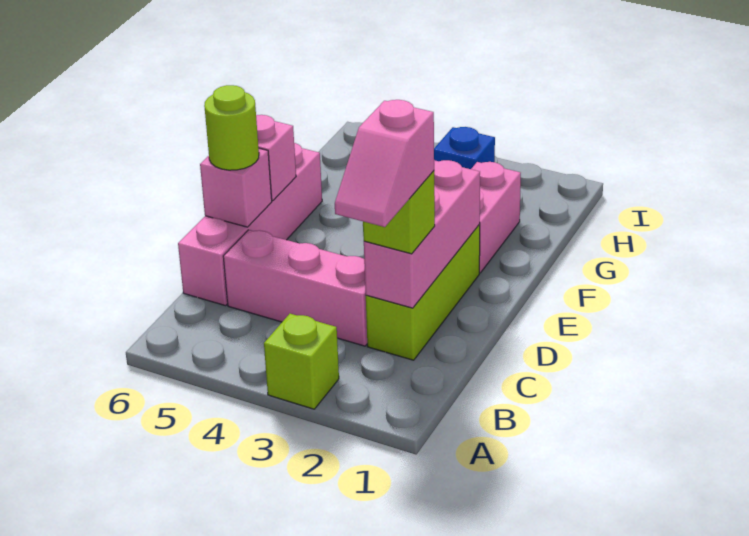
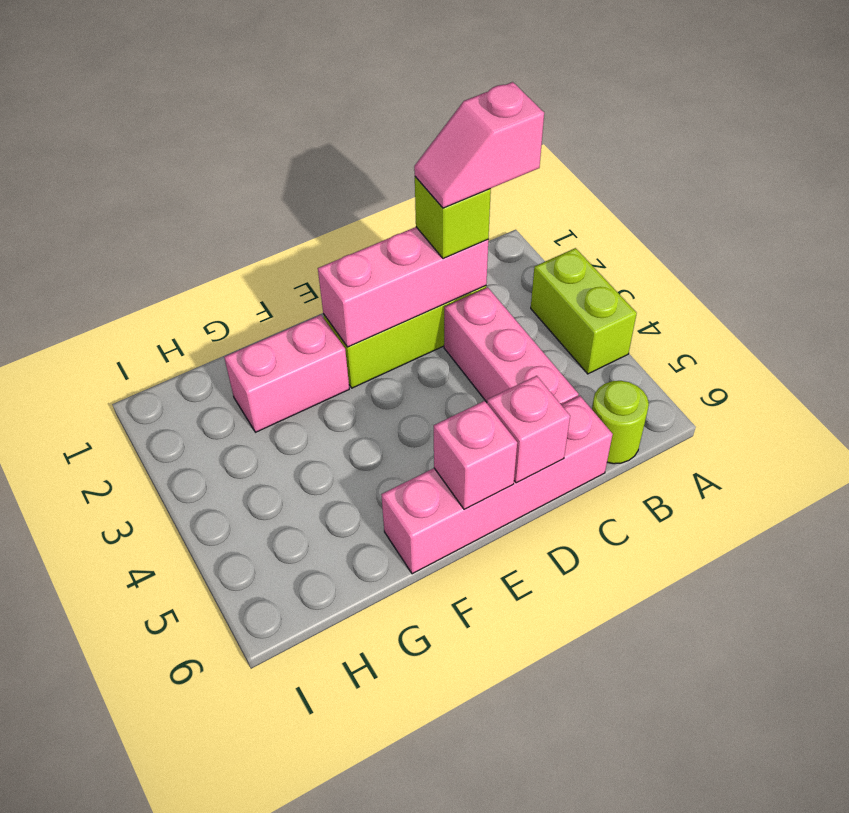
lime 1x1 brick [264,314,339,409] -> lime 1x2 brick [531,248,637,374]
pink 1x2 slope [335,100,434,227] -> pink 1x2 slope turned to [414,82,544,208]
lime 1x1 round brick [204,85,259,170] -> lime 1x1 round brick moved to [592,381,649,464]
blue 1x1 brick [434,127,495,169] -> none

